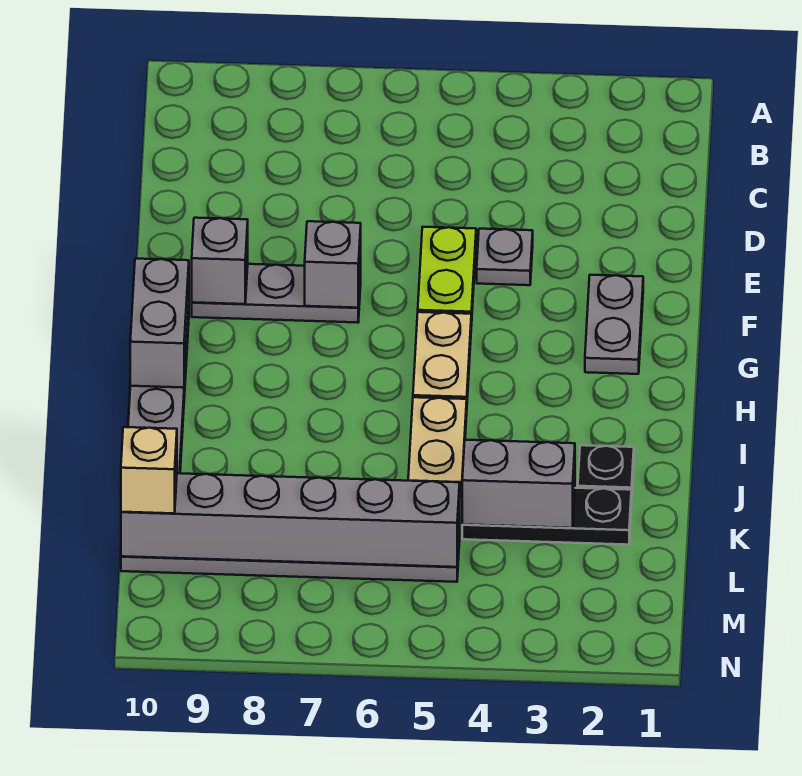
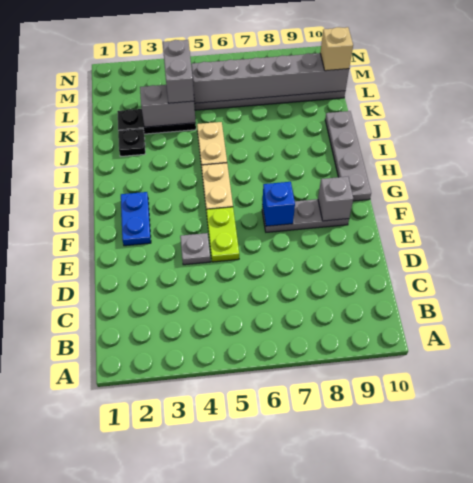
grey 1x2 plate [585,275,643,374] -> blue 1x2 plate [121,192,151,246]
grey 1x1 brick [305,221,361,308] -> blue 1x1 brick [262,182,295,226]
grey 1x2 brick [130,259,189,388] -> grey 1x2 brick moved to [163,40,194,103]

